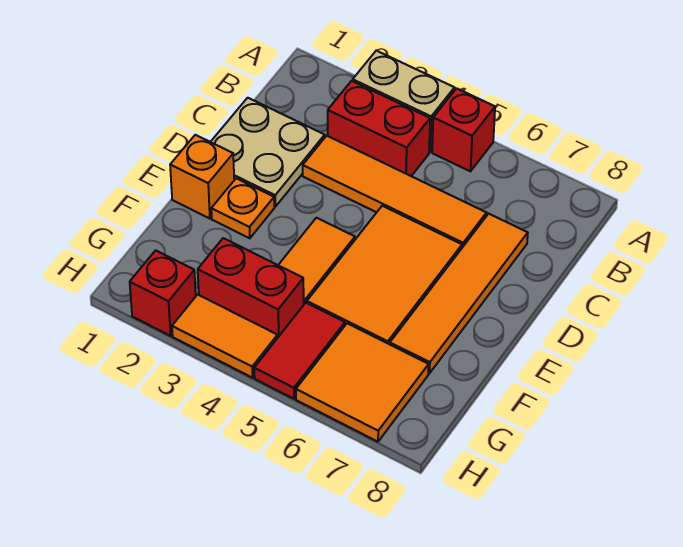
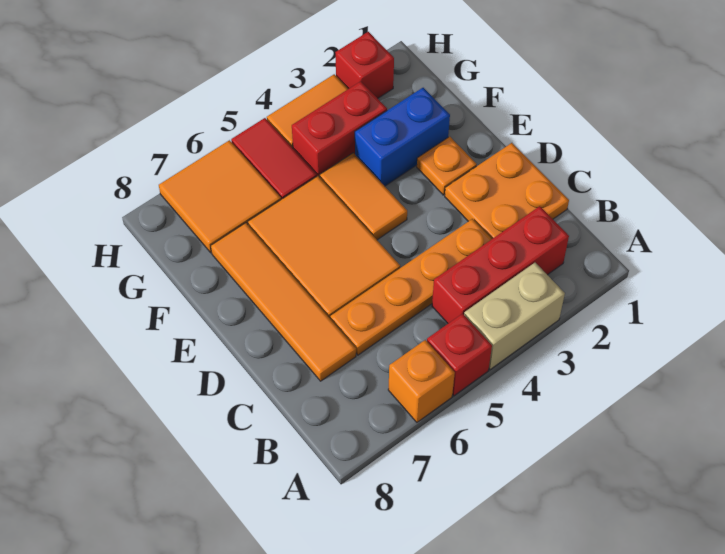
red 1x2 brick [328,81,430,176] -> red 1x3 brick [432,206,569,323]
tan 2x2 plate [211,98,325,207] -> orange 2x2 plate [445,143,569,239]
orange 1x4 tile [303,136,486,247] -> orange 1x4 plate [330,219,491,355]
orange 1x1 brick [170,135,234,219] -> orange 1x1 brick moved to [388,340,455,422]
none -> blue 1x2 brick [355,88,450,186]

